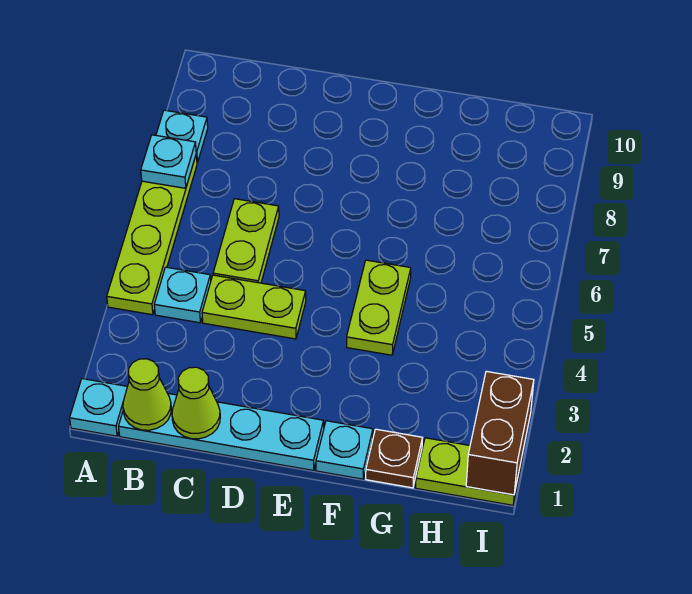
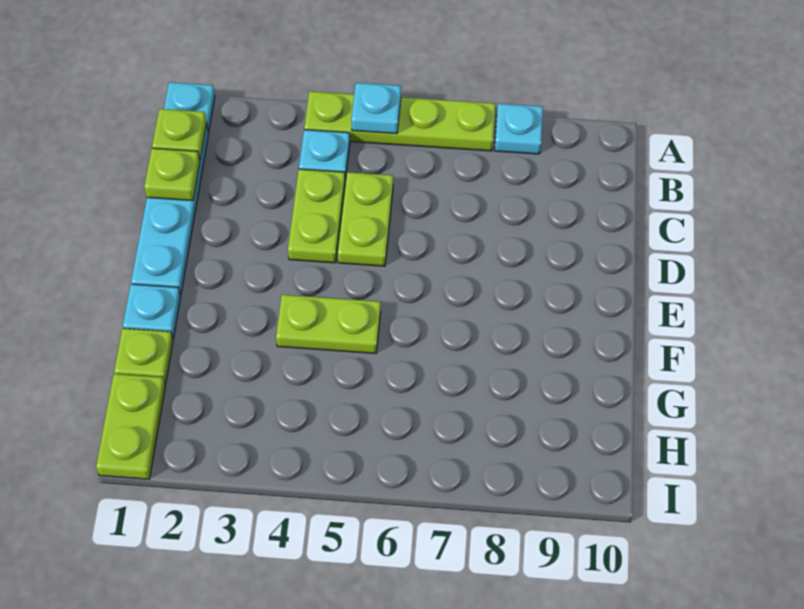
cyan 1x1 plate [141,135,196,188] -> cyan 1x1 plate moved to [351,83,401,134]
lime 1x1 cone [123,359,171,430] -> lime 1x1 plate [152,109,207,160]
lime 1x1 cone [172,367,220,439] -> lime 1x1 plate [144,148,200,201]
lime 1x2 plate [213,199,279,283] -> lime 1x2 plate turned to [338,172,393,266]
brown 1x1 plate [366,429,422,488] -> lime 1x1 plate [114,328,173,384]
brown 1x2 brick [466,371,534,495] -> none

